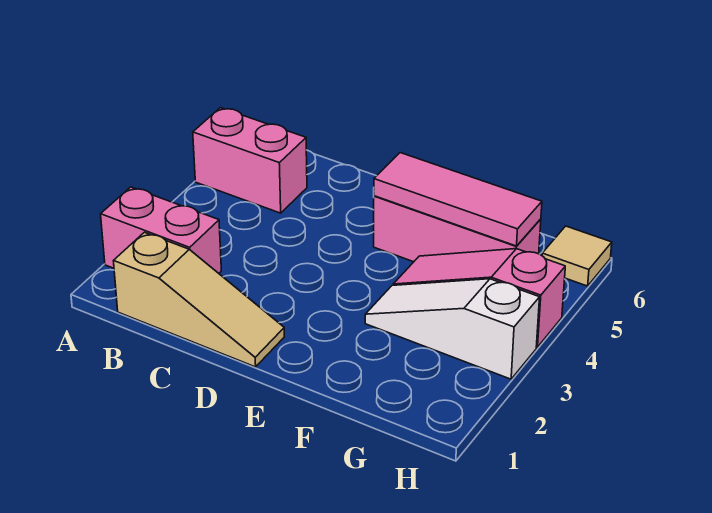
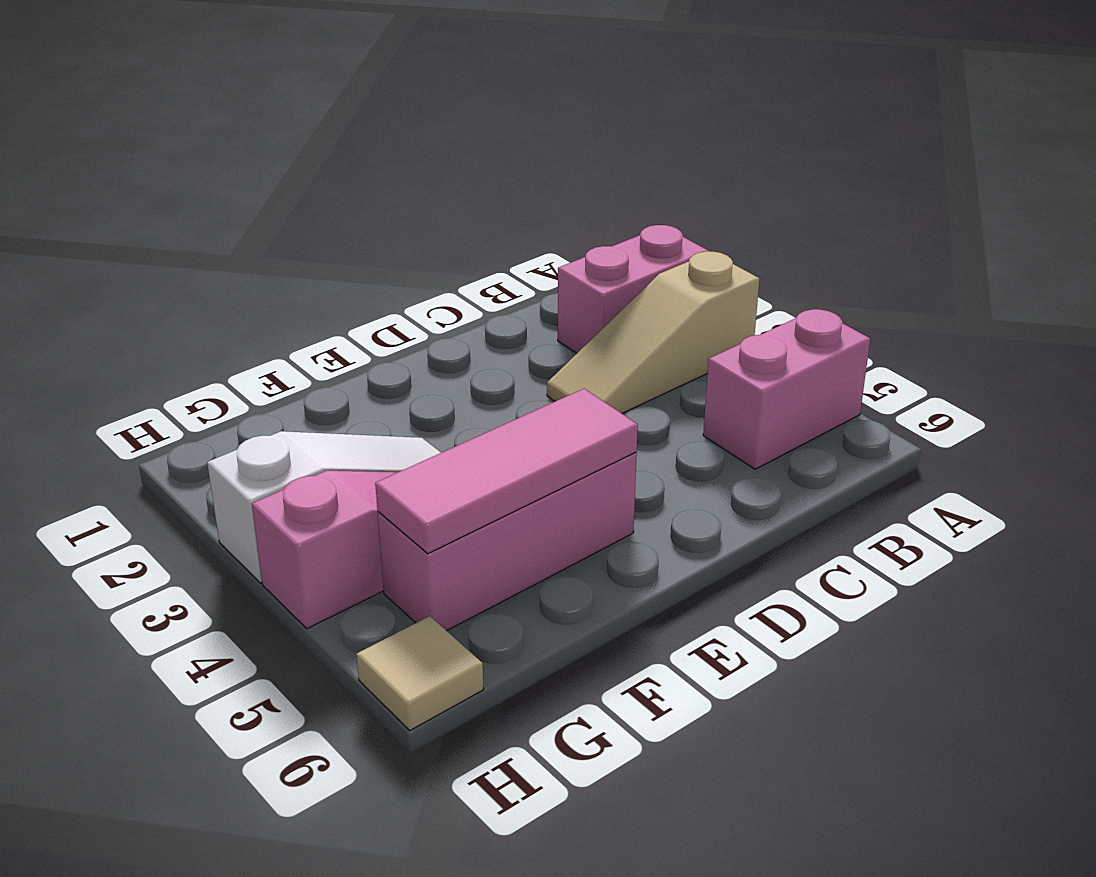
tan 1x3 slope [114,232,285,367] -> tan 1x3 slope moved to [547,251,760,413]

